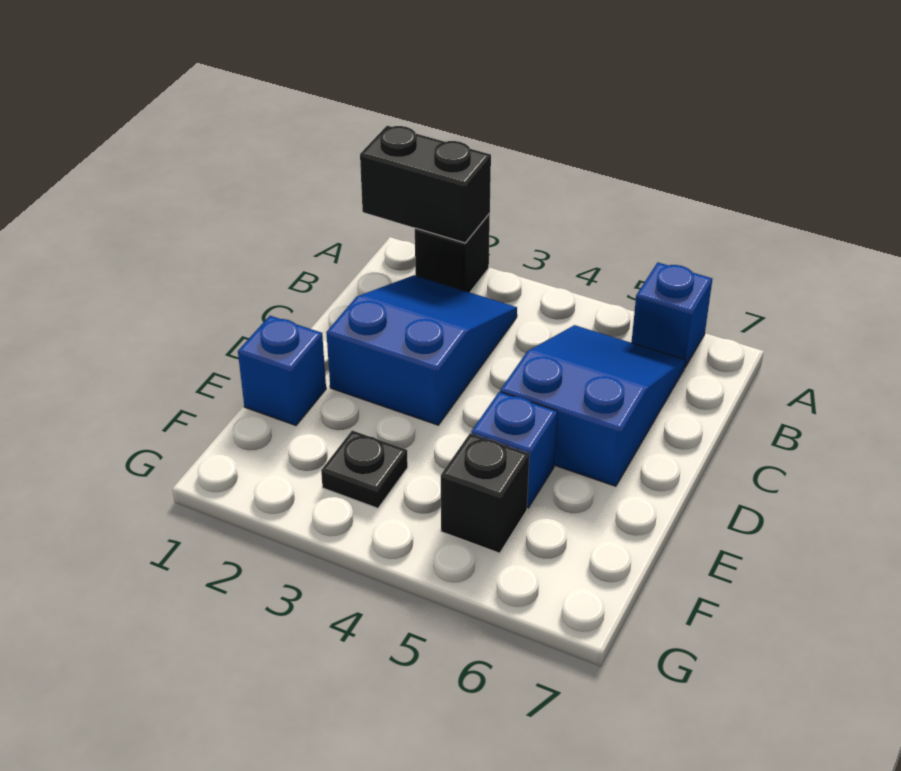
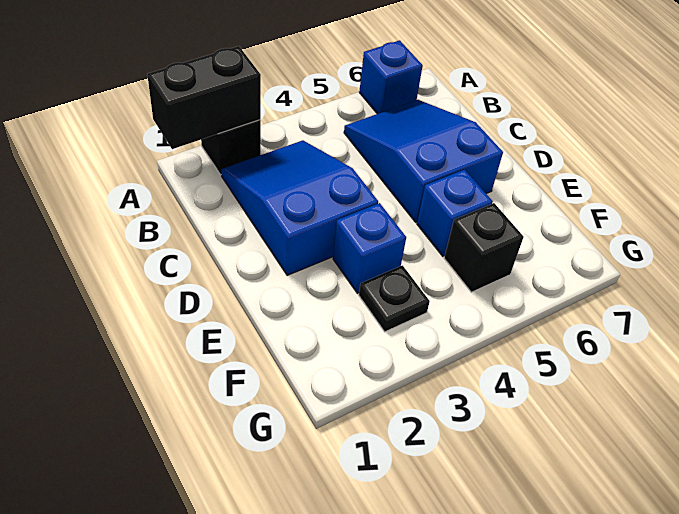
blue 1x1 brick [238,316,326,425] -> blue 1x1 brick moved to [333,203,406,293]

